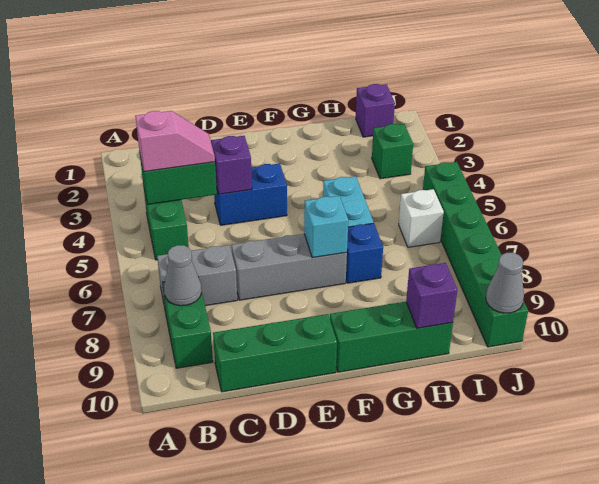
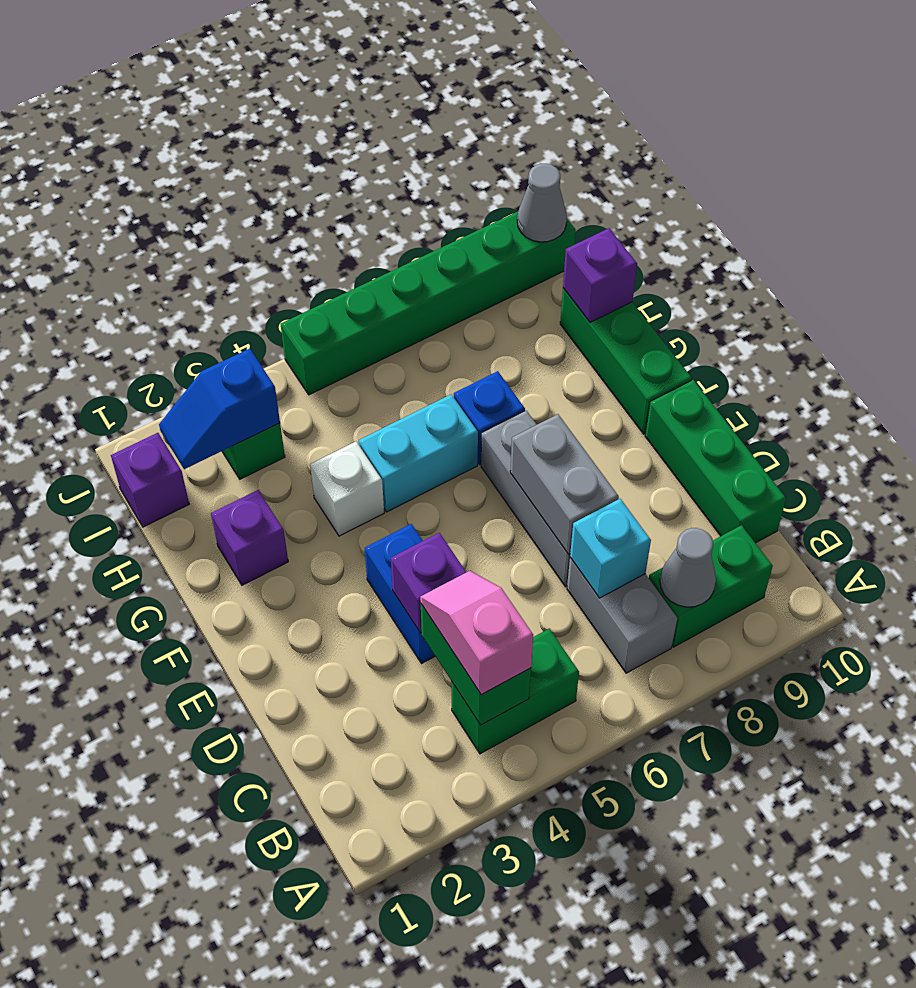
none -> grey 1x2 brick [510,414,619,555]
cyan 1x1 brick [304,196,348,258] -> cyan 1x1 brick moved to [570,499,651,598]
none -> purple 1x1 brick [211,490,288,585]
none -> blue 1x2 slope [159,349,280,469]
white 1x1 brick [399,189,444,247] -> white 1x1 brick moved to [310,442,384,536]

